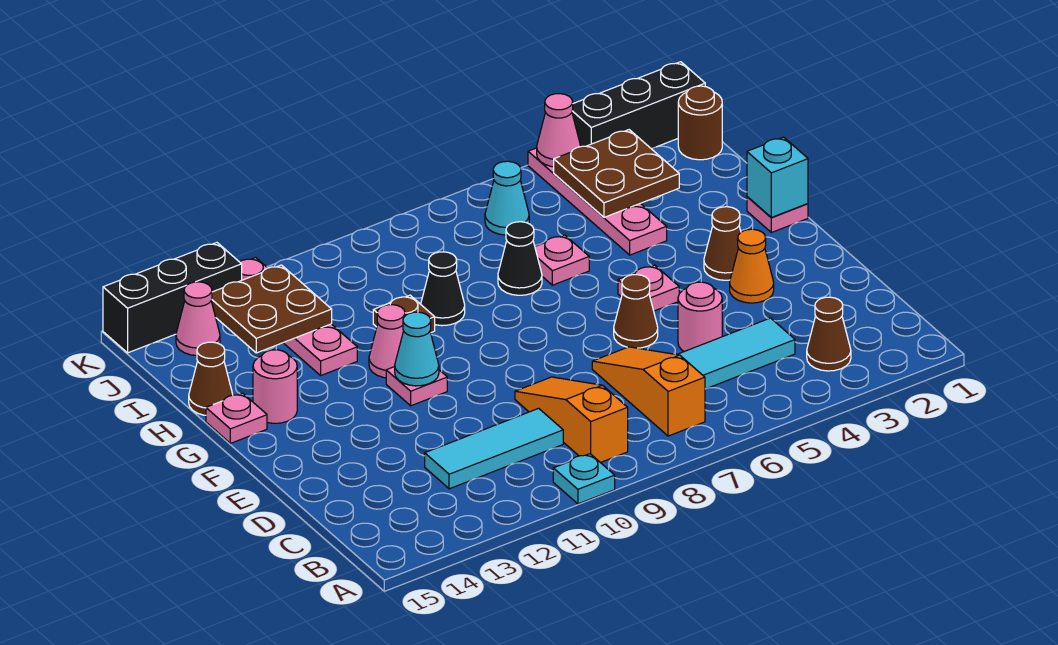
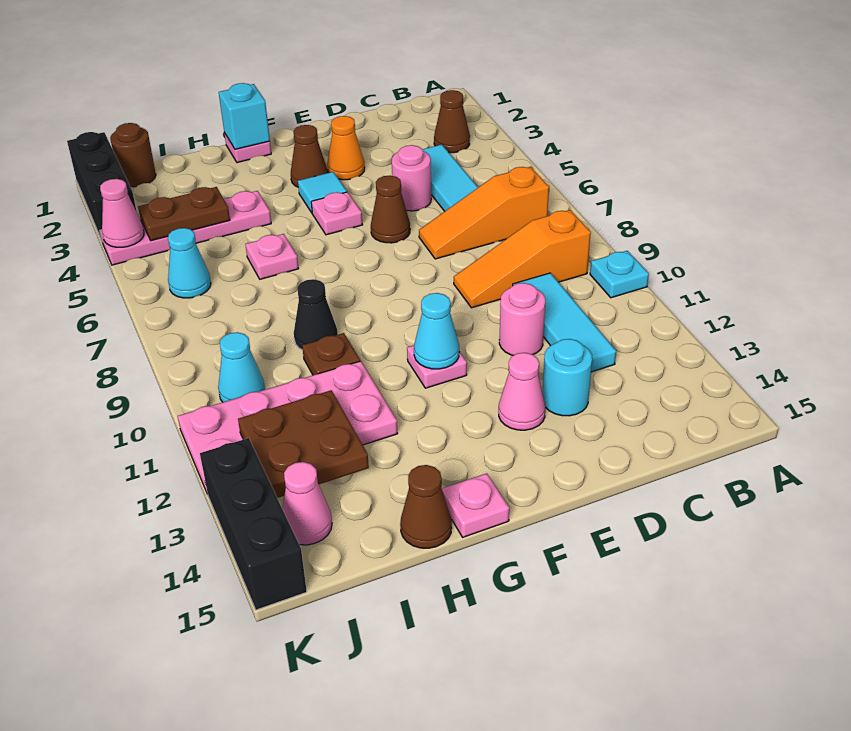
none -> cyan 1x1 round brick [542,339,592,416]
none -> cyan 1x1 tile [298,172,347,213]
pink 1x1 cone [369,305,405,378] -> pink 1x1 cone moved to [499,353,545,430]
pink 1x1 round brick [253,350,297,423] -> pink 1x1 round brick moved to [499,283,545,356]
black 1x1 cone [498,222,542,295] -> none
pink 1x4 plate [240,257,357,375] -> pink 2x4 plate [178,361,398,494]
brown 2x2 plate [554,130,679,217] -> brown 1x2 plate [138,187,230,241]
none -> cyan 1x1 cone [218,332,265,402]

